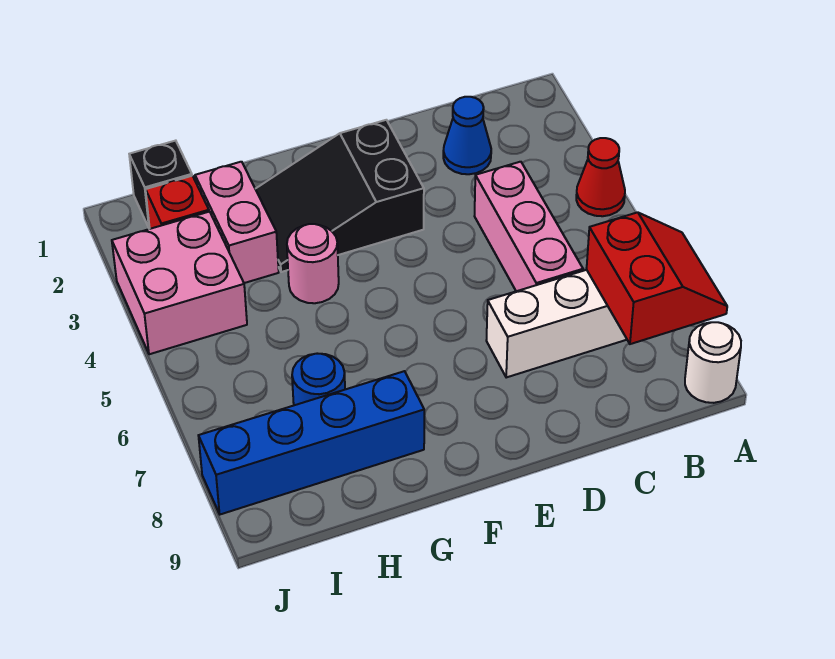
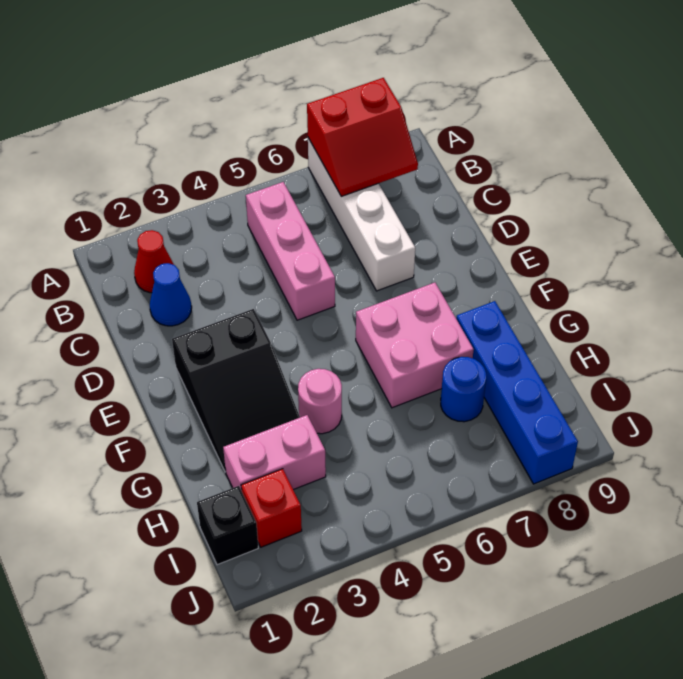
red 1x1 cone [576,138,625,216] -> red 1x1 cone moved to [134,230,174,293]
red 2x2 slope [587,212,727,344] -> red 2x2 slope turned to [307,78,418,196]
white 1x1 round brick [685,322,741,403] -> none
pink 1x3 brick [475,162,583,291] -> pink 1x3 brick turned to [246,182,335,320]
pink 2x2 brick [112,212,247,354] -> pink 2x2 brick moved to [356,283,474,408]

